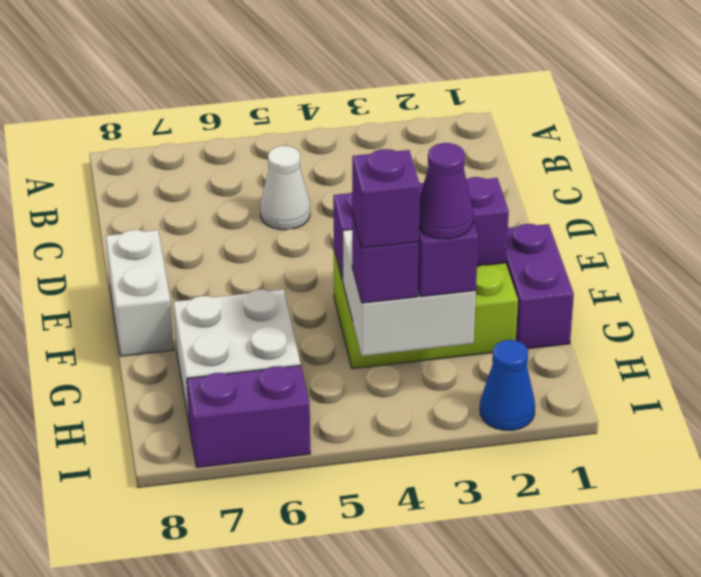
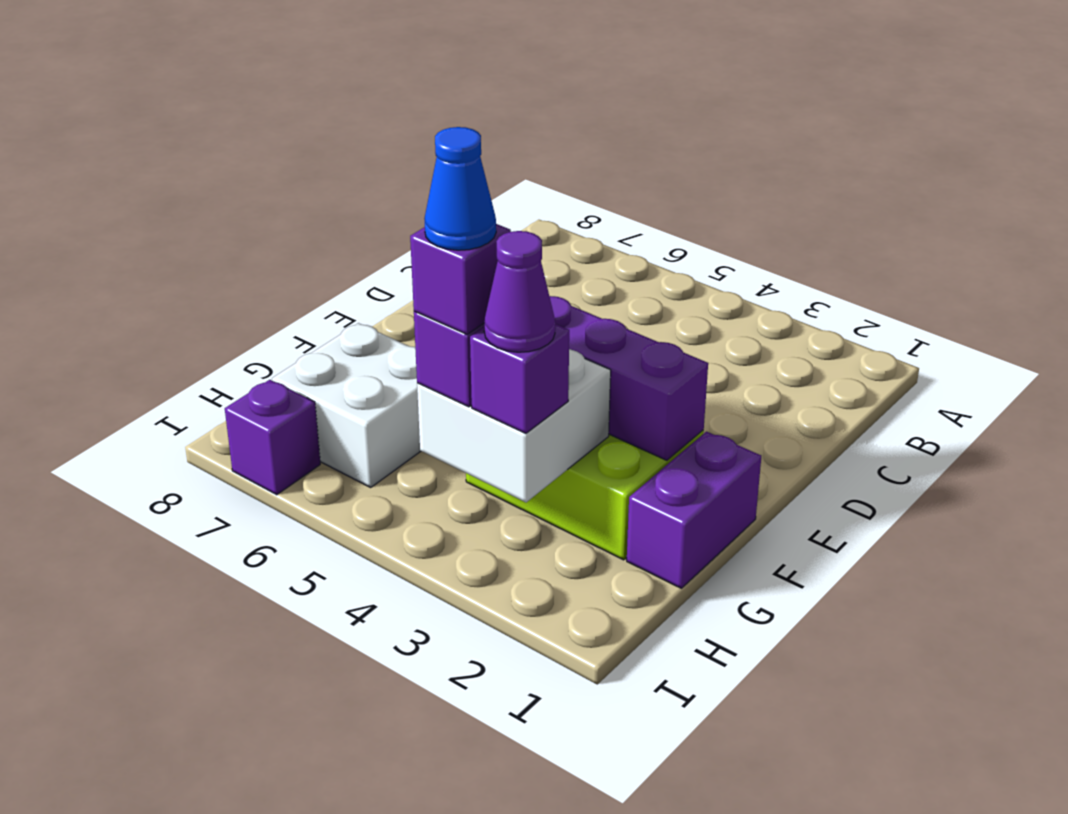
white 1x1 cone [260,146,310,230] -> none
white 1x2 brick [106,230,173,356] -> none
blue 1x1 cone [480,340,535,430] -> blue 1x1 cone moved to [424,127,496,250]
purple 1x2 brick [187,365,310,468] -> purple 1x1 brick [225,380,320,495]

